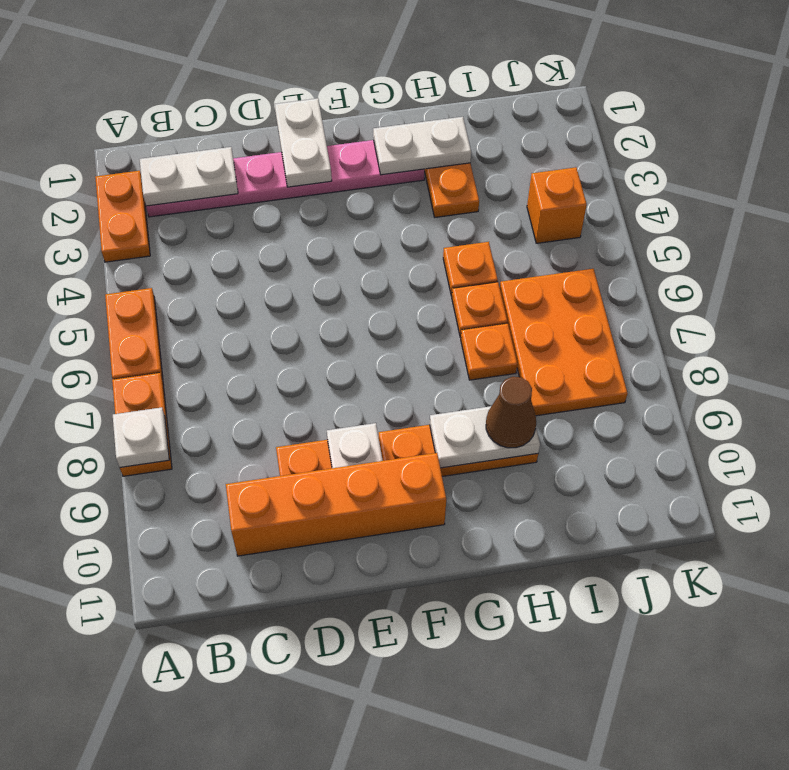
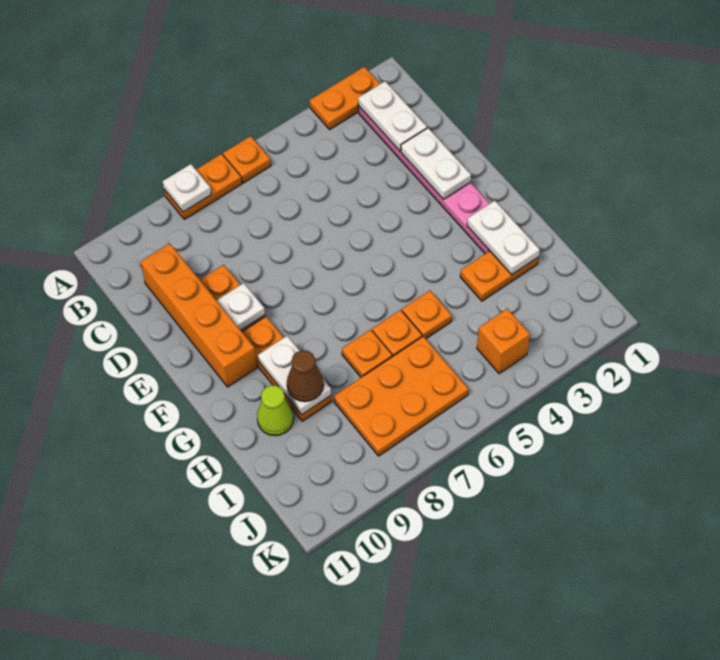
orange 1x2 plate [105,288,163,380] -> orange 1x1 plate [223,136,271,183]
white 1x2 plate [275,98,332,187] -> white 1x2 plate turned to [401,128,471,200]
none -> lime 1x1 cone [257,385,294,436]

